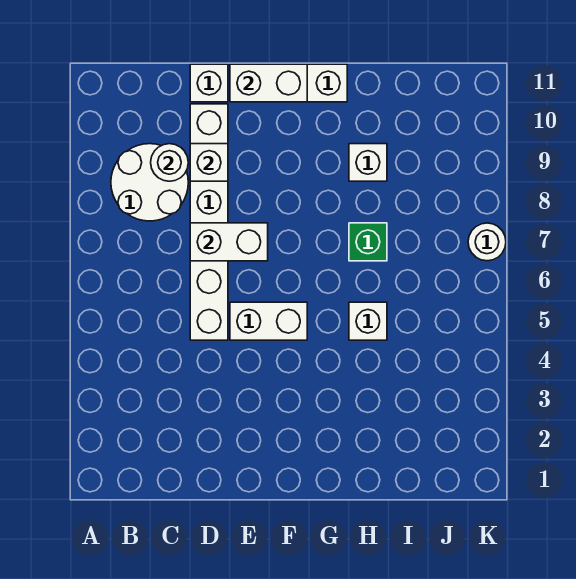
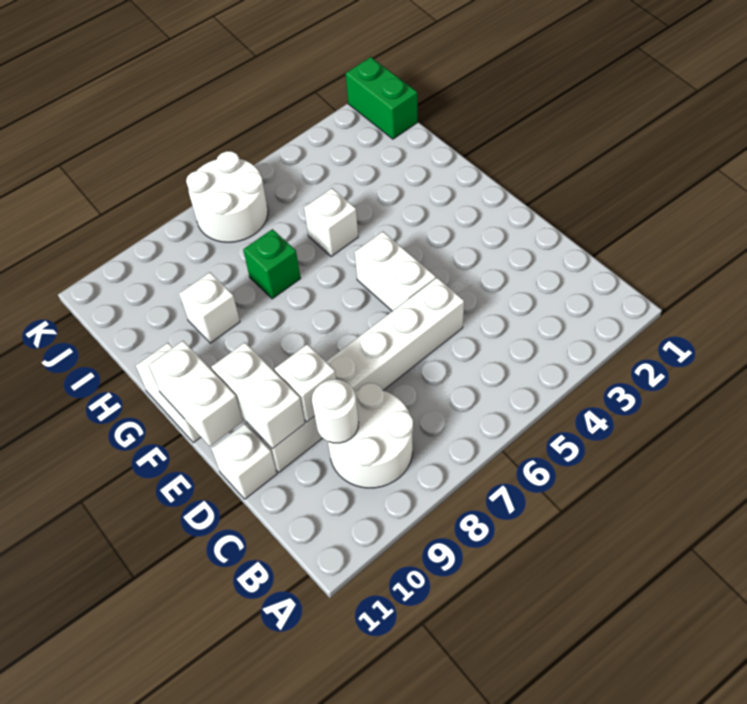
white 1x2 brick [190,223,268,261] -> white 1x2 brick moved to [211,342,305,449]
none -> green 1x2 brick [346,57,418,139]
white 1x1 round brick [468,223,506,261] -> white 2x2 round brick [186,151,268,242]

